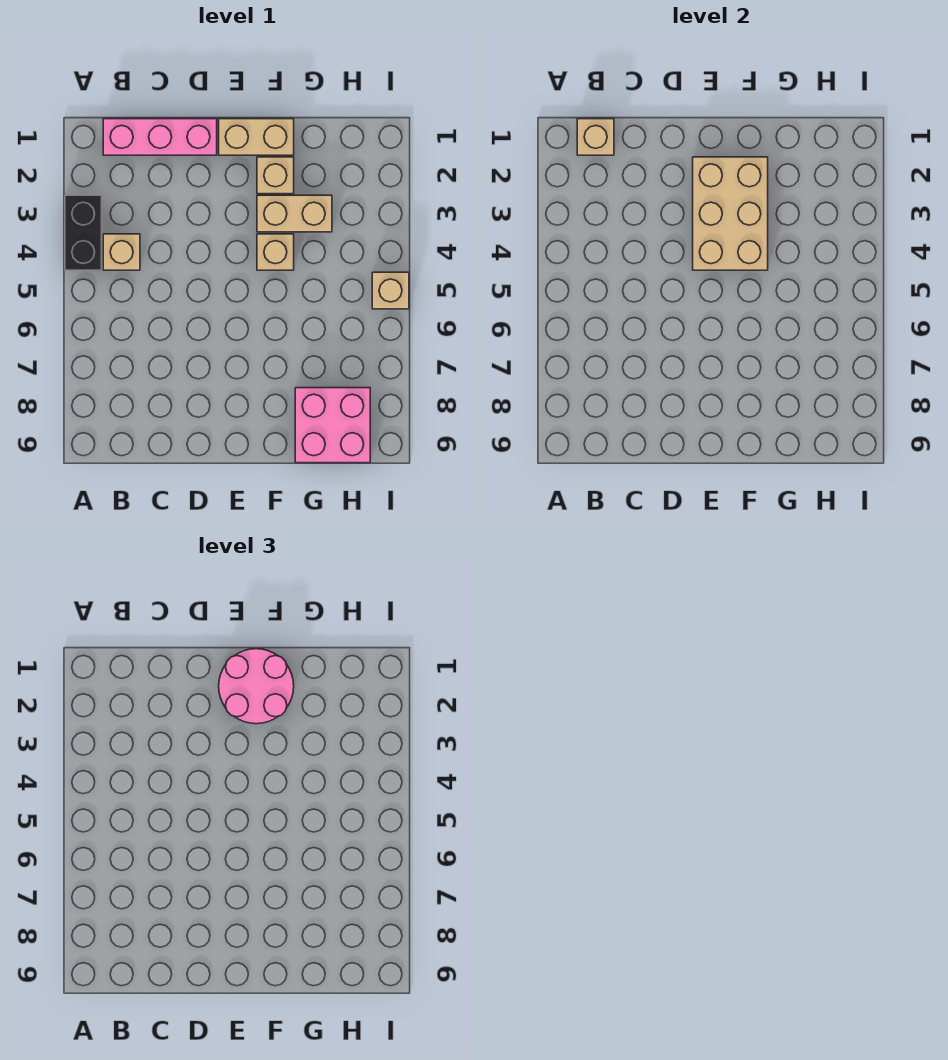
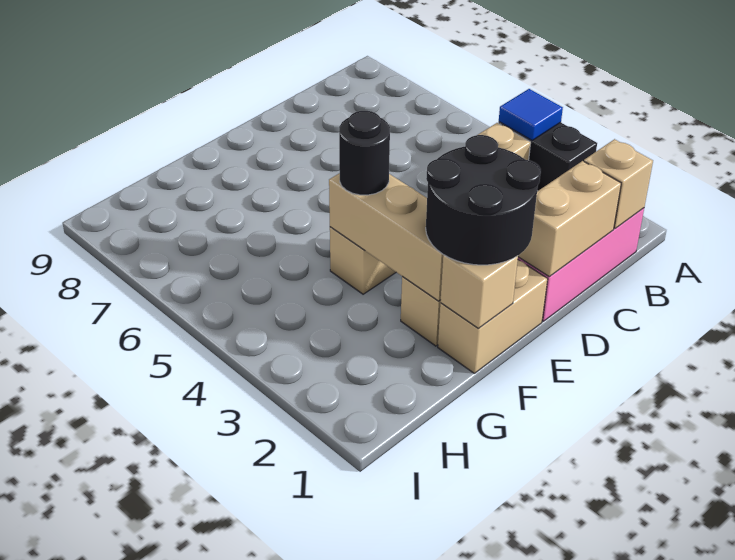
none -> blue 1x1 tile [499,89,563,140]
pink 2x2 round brick [219,649,294,724] -> black 2x2 round brick [426,135,541,265]
tan 2x3 brick [693,157,768,270] -> tan 1x3 brick [329,173,443,301]
tan 1x2 brick [257,195,332,232] -> tan 1x2 brick moved to [518,161,621,276]
none -> black 1x1 round brick [339,111,390,195]
pink 2x2 brick [295,388,370,463] -> none
tan 1x1 brick [372,272,409,309] -> tan 1x1 brick moved to [440,255,518,329]

